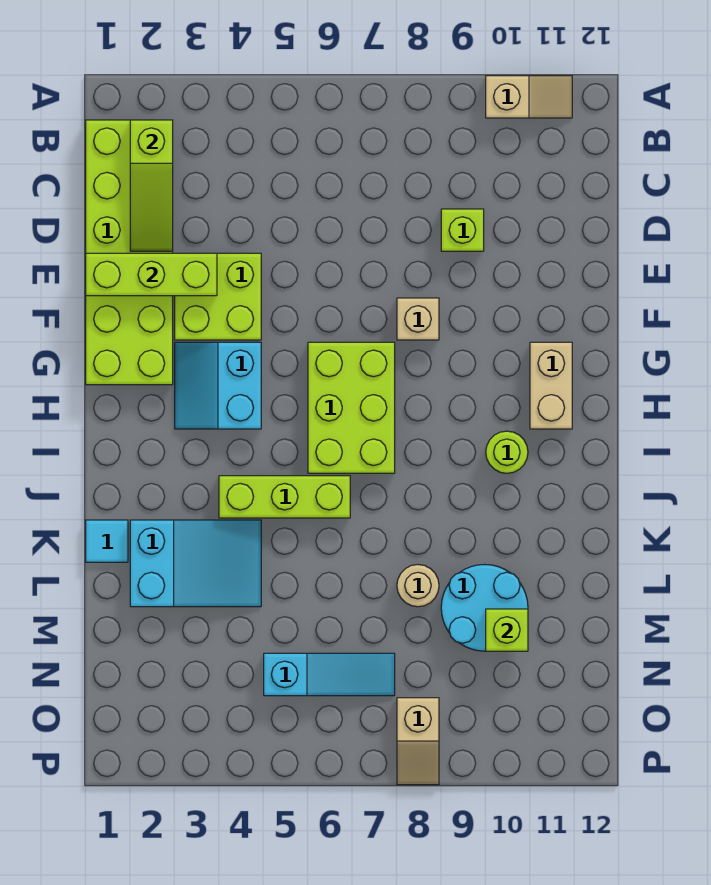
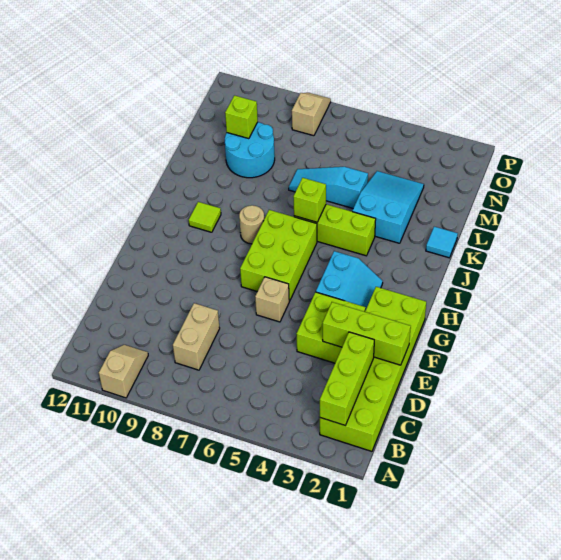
tan 1x2 slope [486,76,572,118] -> tan 1x2 slope turned to [99,345,148,398]
lime 1x3 slope [130,120,173,251] -> lime 1x3 brick [320,332,374,425]
lime 1x1 brick [441,209,484,251] -> lime 1x1 brick moved to [293,178,326,222]
tan 1x1 brick [397,298,439,340] -> tan 1x1 brick moved to [255,277,289,322]
tan 1x2 brick [530,342,572,429] -> tan 1x2 brick moved to [173,303,220,370]
lime 1x1 round brick [486,431,528,473] -> lime 1x1 tile [189,202,221,232]
cyan 2x3 slope [130,520,261,607] -> cyan 2x3 slope turned to [352,171,424,243]
tan 1x1 round brick [397,565,439,607] -> tan 1x1 round brick moved to [239,205,264,244]
cyan 1x3 slope [264,653,395,696] -> cyan 1x3 slope moved to [289,167,368,208]

